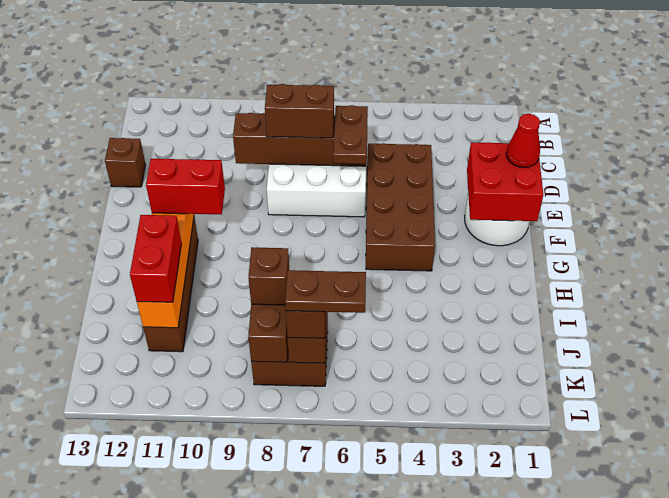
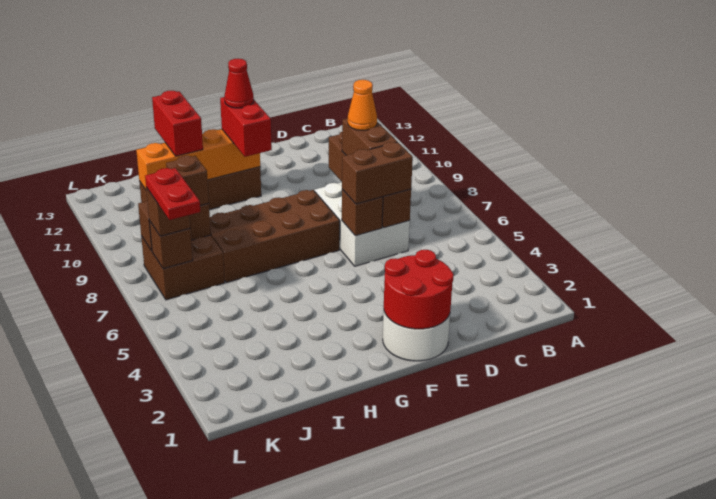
brown 2x4 brick [366,143,435,271] -> brown 2x4 brick moved to [210,190,340,283]
brown 1x2 plate [334,105,368,164] -> brown 1x2 brick [342,142,413,204]
none -> orange 1x1 cone [348,80,377,130]
brown 1x1 brick [105,138,146,187] -> brown 1x1 brick moved to [342,189,383,236]
red 2x2 brick [467,142,543,221] -> red 2x2 round brick [384,250,454,329]
red 1x1 cone [506,114,540,167] -> red 1x1 cone moved to [224,59,254,108]
red 1x2 brick [130,215,182,302] -> red 1x2 brick turned to [152,91,203,156]
brown 1x2 plate [285,270,366,313] -> red 1x2 plate [145,168,200,220]

